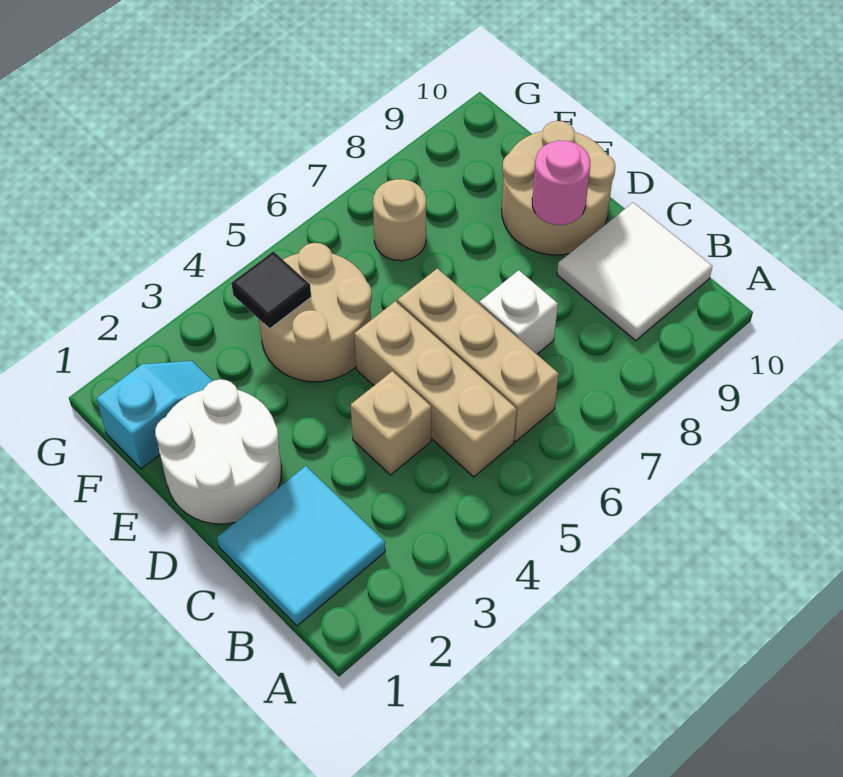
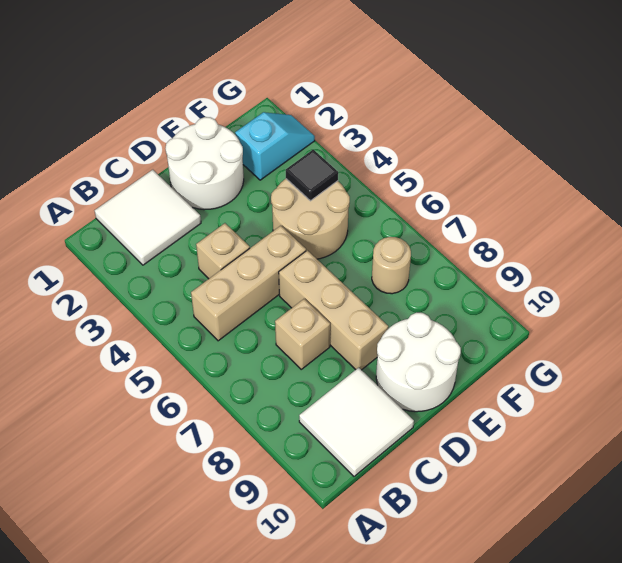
cyan 2x2 tile [217,466,385,626] -> white 2x2 tile [95,170,201,265]
tan 1x3 brick [397,268,559,442] -> tan 1x3 brick turned to [279,250,388,370]
white 1x1 brick [479,270,558,354] -> tan 1x1 brick [275,299,330,369]
tan 2x2 round brick [502,121,616,255] -> white 2x2 round brick [376,313,461,412]
pink 1x1 round brick [532,140,590,225] -> none
cyan 1x2 slope [96,361,213,469] -> cyan 1x2 slope turned to [235,112,315,180]

